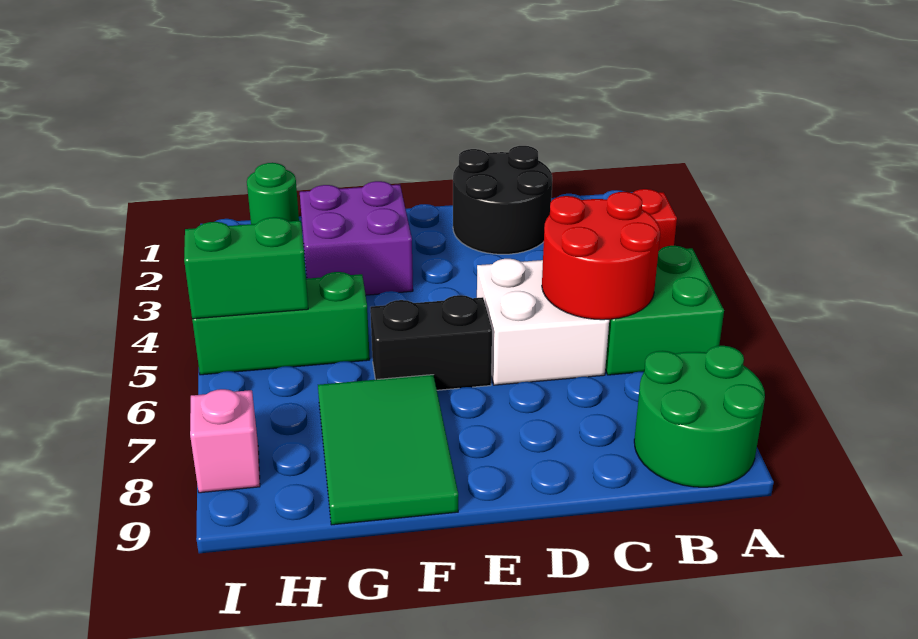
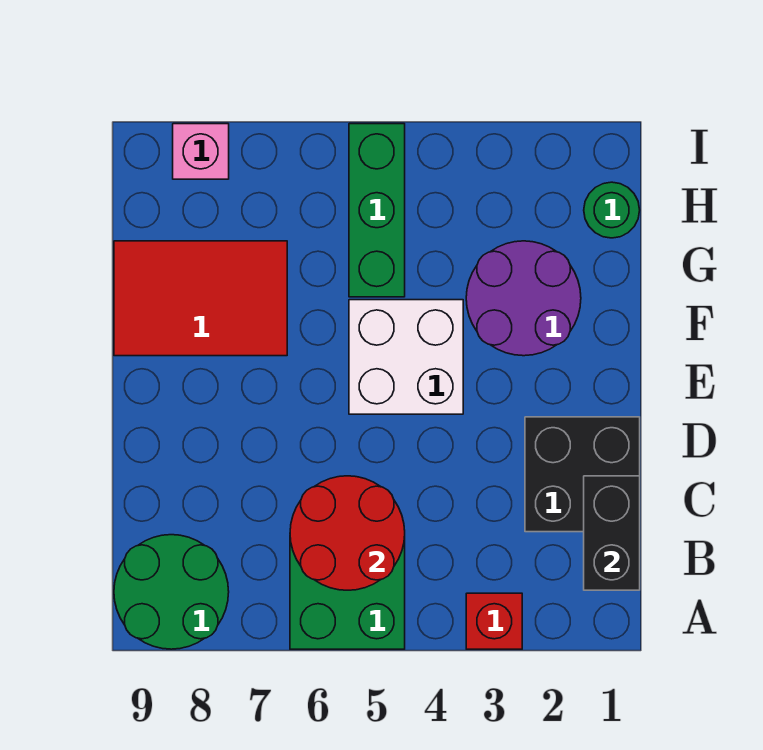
black 2x2 round brick [453,146,552,254] -> black 2x2 brick [525,417,640,532]
white 2x2 brick [477,259,609,385] -> white 2x2 brick moved to [349,300,463,414]
black 1x2 brick [370,295,492,390] -> black 1x2 brick moved to [584,476,640,590]
purple 2x2 brick [300,181,413,295] -> purple 2x2 round brick [466,241,581,356]
green 2x3 tile [318,375,458,525] -> red 2x3 tile [114,241,287,356]
green 1x2 brick [184,217,308,319] -> none

